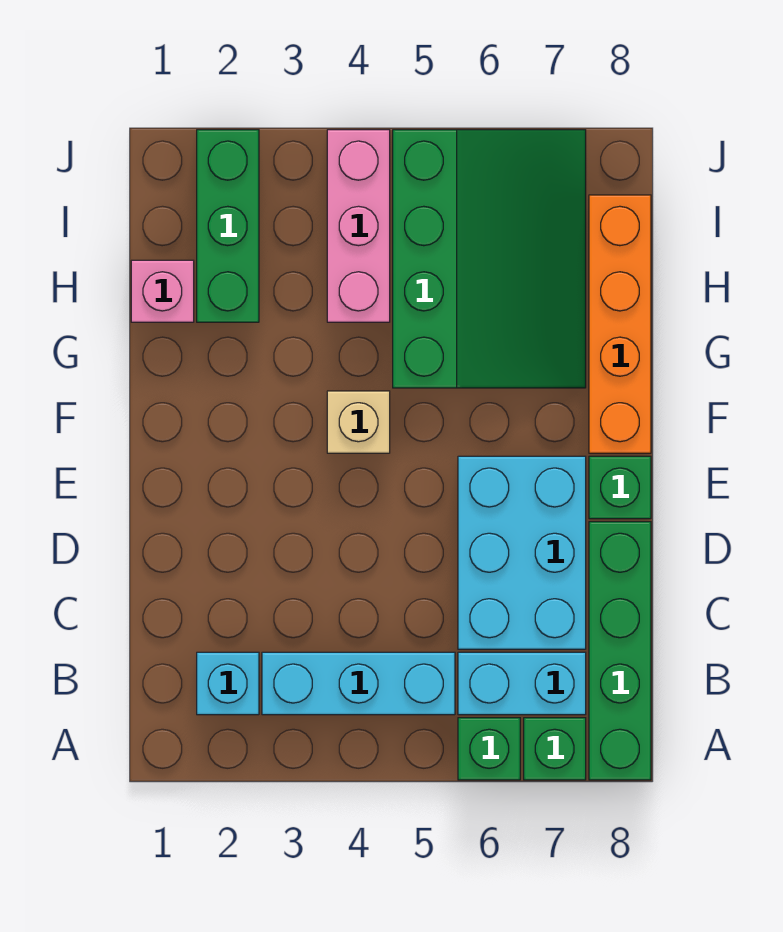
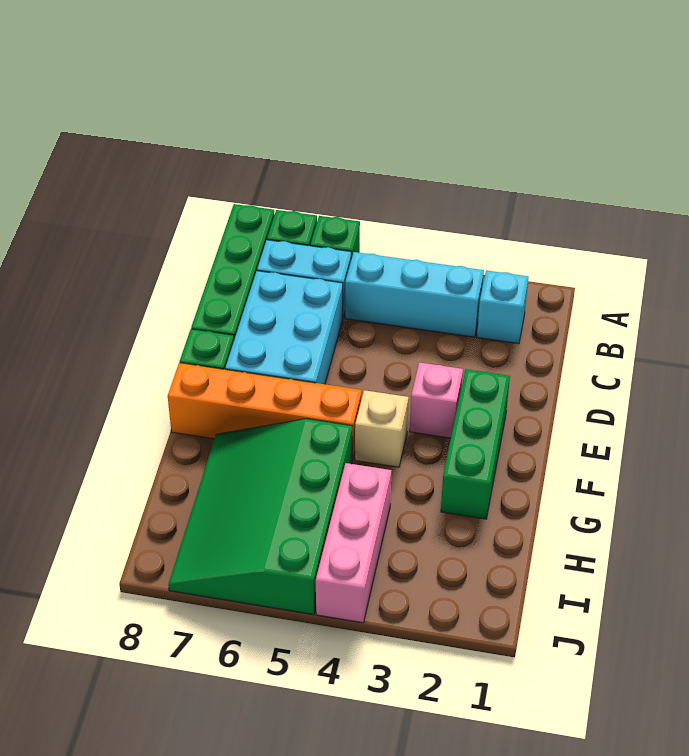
orange 1x4 brick [589,195,651,453] -> orange 1x4 brick turned to [168,363,362,460]
pink 1x1 brick [131,260,194,322] -> pink 1x1 brick moved to [410,362,463,438]
green 1x3 brick [197,130,259,322] -> green 1x3 brick moved to [441,369,510,519]

